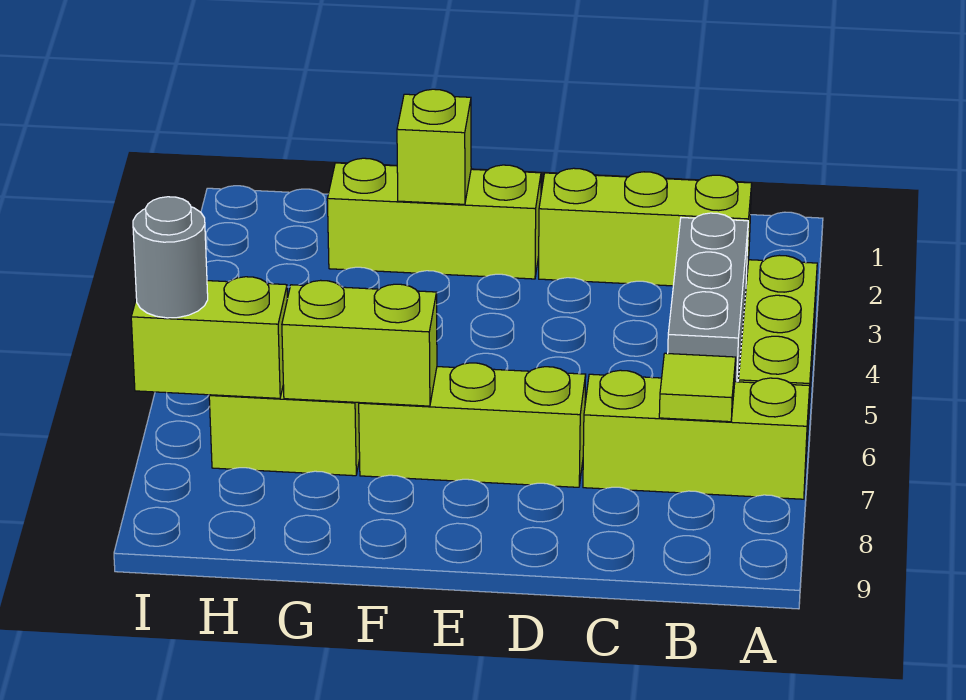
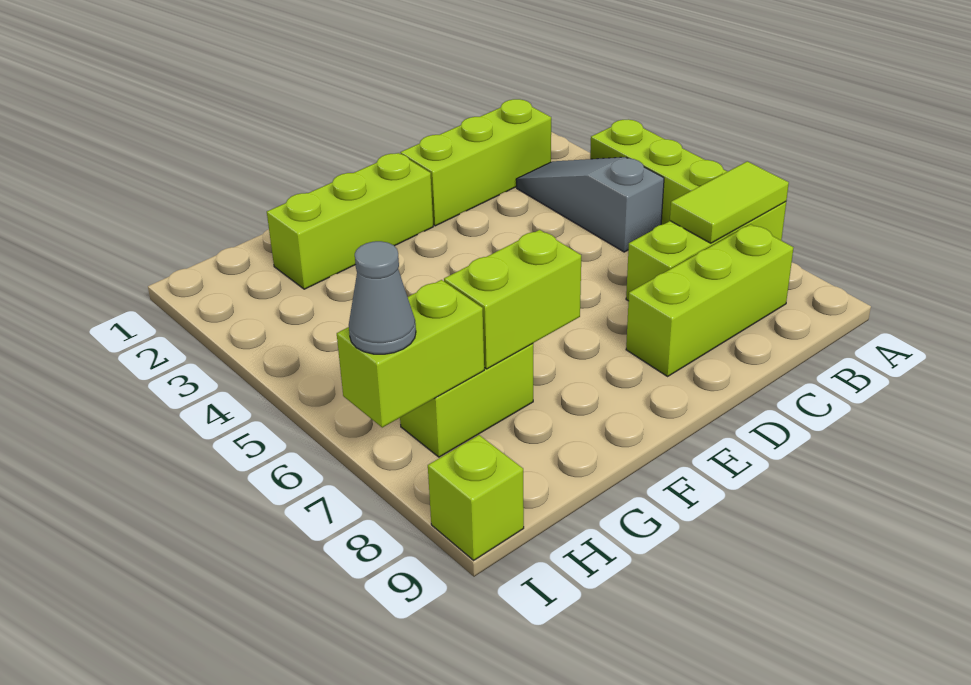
grey 1x3 brick [668,213,748,382] -> grey 1x3 slope [516,157,664,252]
lime 1x1 tile [659,353,736,422] -> lime 1x2 tile [670,161,789,243]
lime 1x3 brick [359,363,586,487] -> lime 1x3 brick moved to [626,224,793,376]
lime 1x1 brick [397,89,471,204] -> lime 1x1 brick moved to [428,435,524,560]
grey 1x1 round brick [133,197,208,318] -> grey 1x1 cone [349,241,416,354]

